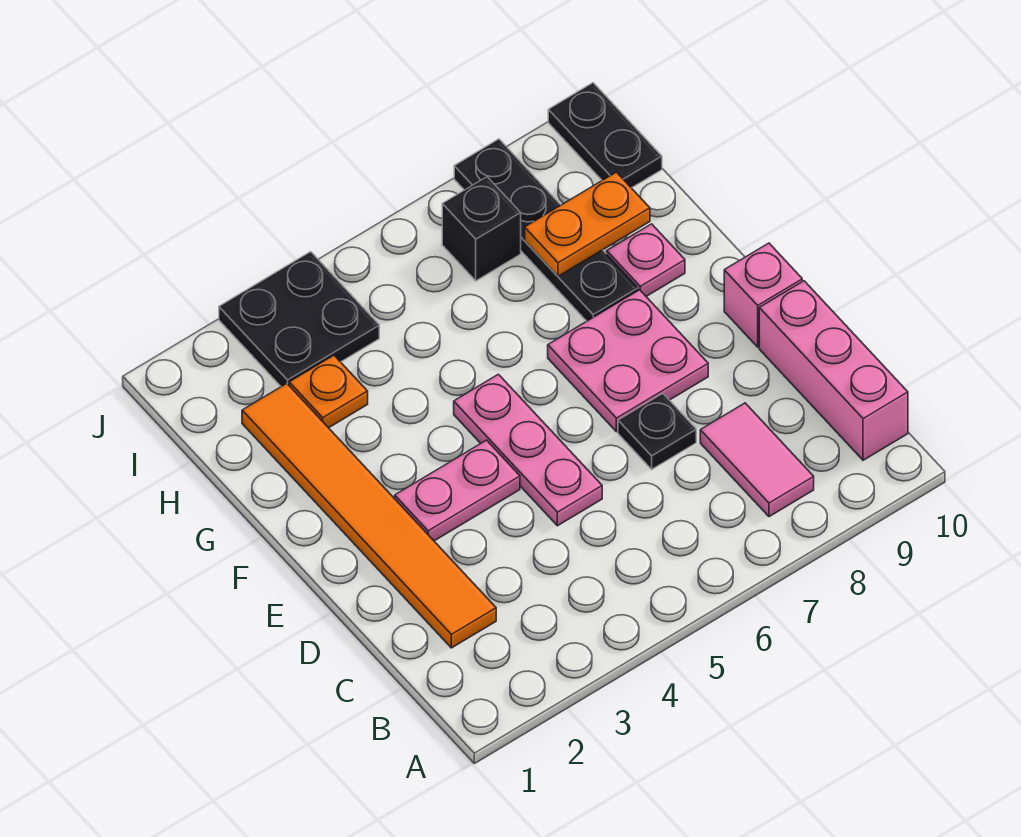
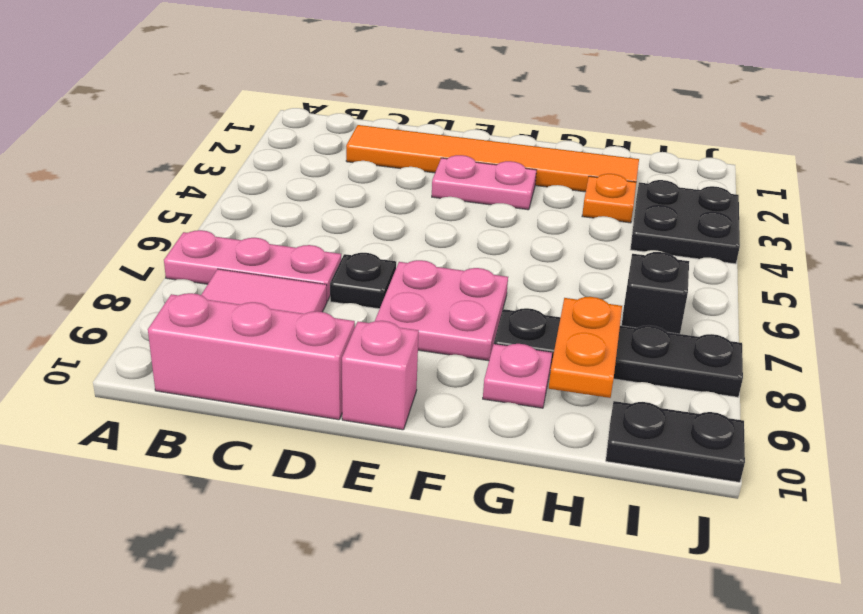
pink 1x3 plate [454,374,602,526] -> pink 1x3 plate moved to [164,230,341,301]
pink 1x2 plate [395,440,520,541] -> pink 1x2 plate turned to [432,155,536,210]

